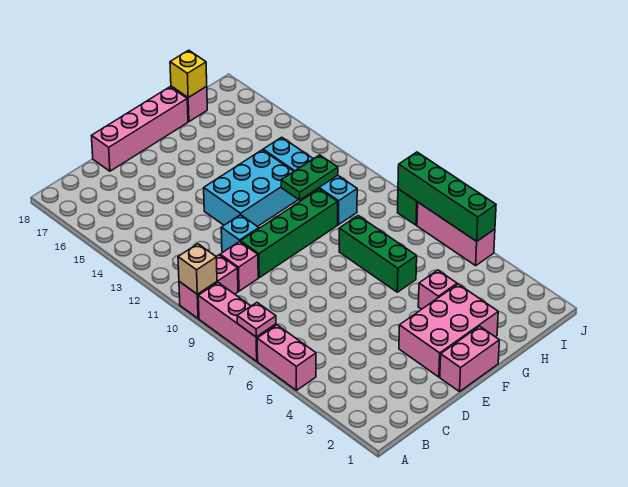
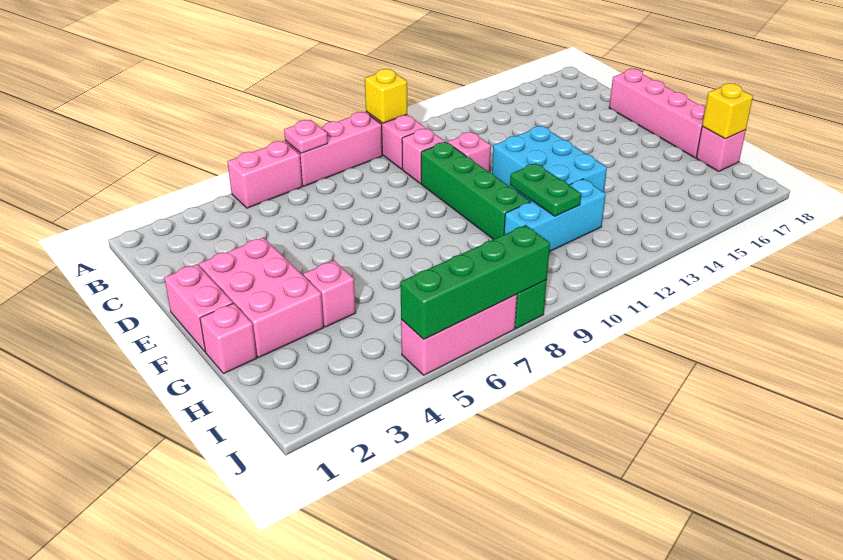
tan 1x1 brick [178,244,217,294] -> yellow 1x1 brick [365,69,407,123]
cyan 1x1 brick [221,215,259,252] -> pink 1x1 brick [447,132,491,172]
none -> pink 1x1 brick [200,303,257,374]
green 1x3 brick [339,216,417,292] -> none
cyan 1x4 brick [263,137,357,225] -> cyan 1x3 brick [504,179,606,252]

